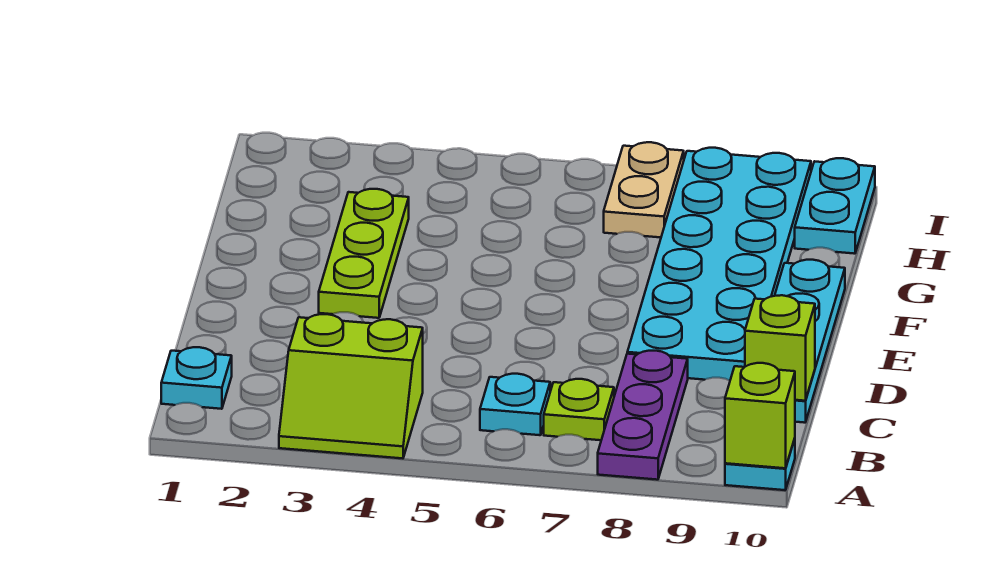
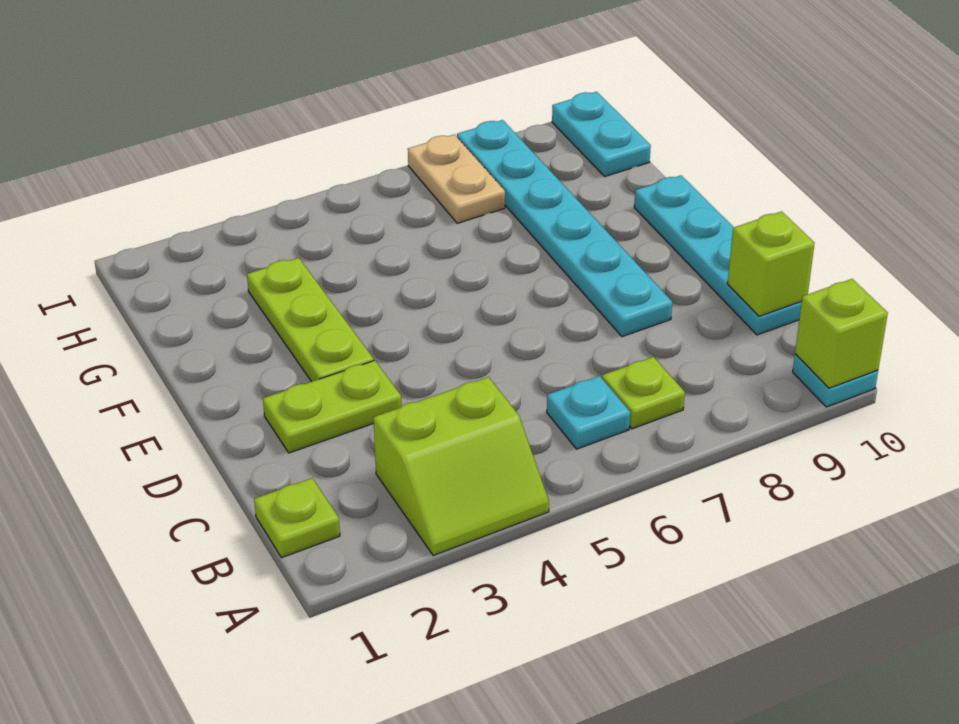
purple 1x3 plate [598,351,688,480] -> none
cyan 1x1 plate [161,347,232,409] -> lime 1x1 plate [254,478,340,558]
none -> lime 1x2 plate [263,360,401,453]
cyan 2x6 plate [627,148,811,381] -> cyan 1x6 plate [457,120,672,337]

